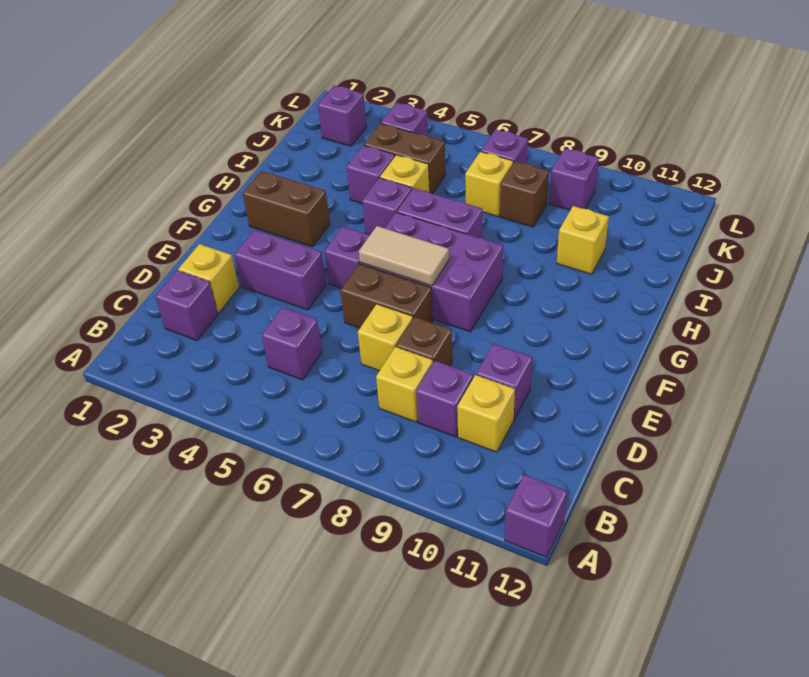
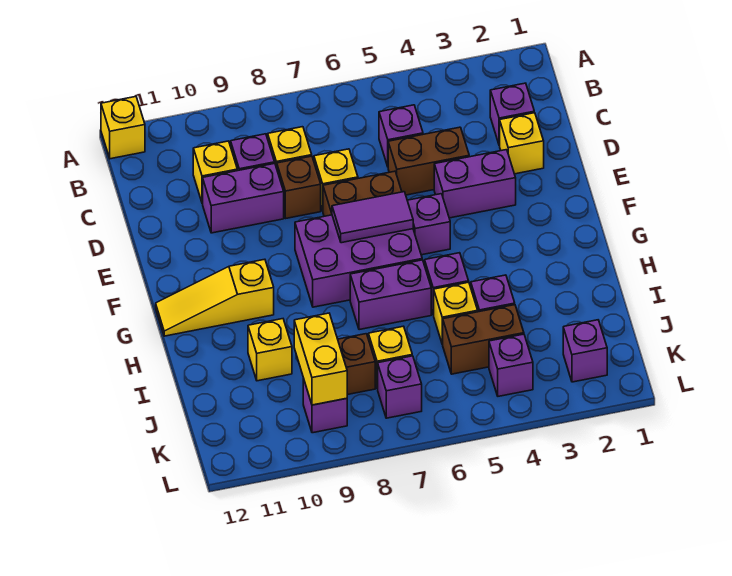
purple 1x1 brick [505,475,567,557] -> yellow 1x1 brick [101,97,145,159]
purple 1x1 brick [476,344,532,419] -> purple 1x2 brick [203,163,284,233]
tan 1x2 tile [359,226,449,286] -> purple 1x2 tile [332,192,413,243]
brown 1x2 brick [243,171,330,247] -> brown 1x2 brick moved to [388,127,469,195]
none -> yellow 1x3 slope [156,259,274,336]
none -> yellow 1x2 brick [294,313,347,405]

